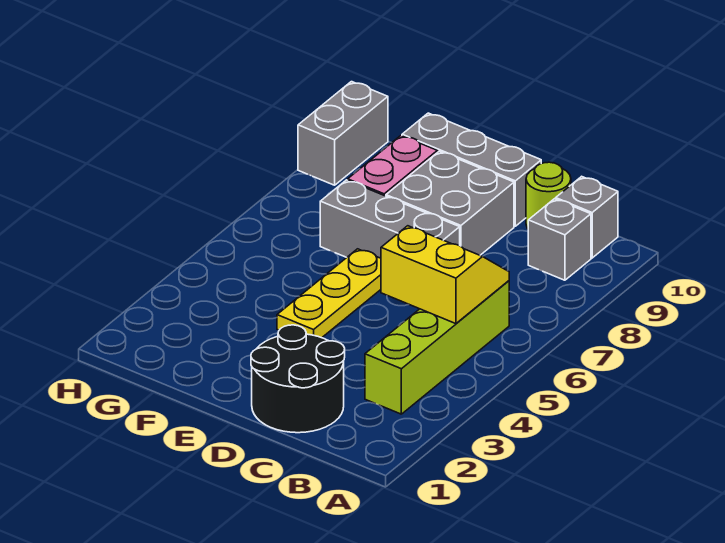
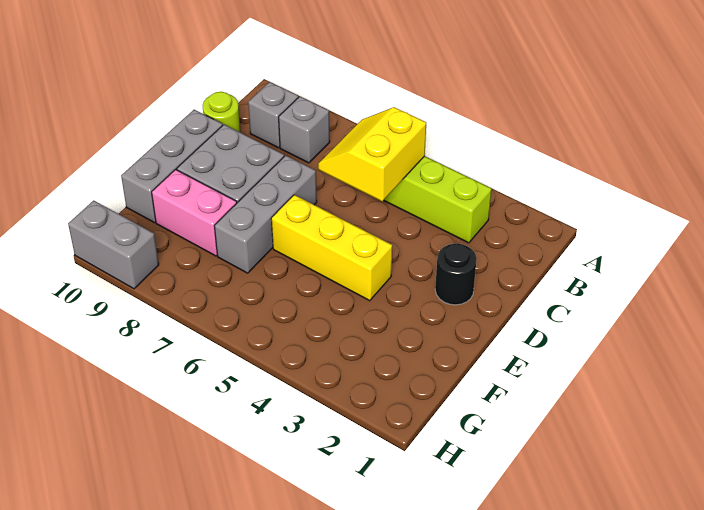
grey 1x1 brick [556,176,618,258] -> grey 1x1 brick moved to [279,97,330,163]
black 2x2 round brick [251,325,345,433] -> black 1x1 round brick [435,243,477,305]
yellow 1x3 plate [277,249,381,338] -> yellow 1x3 brick [271,195,392,301]

